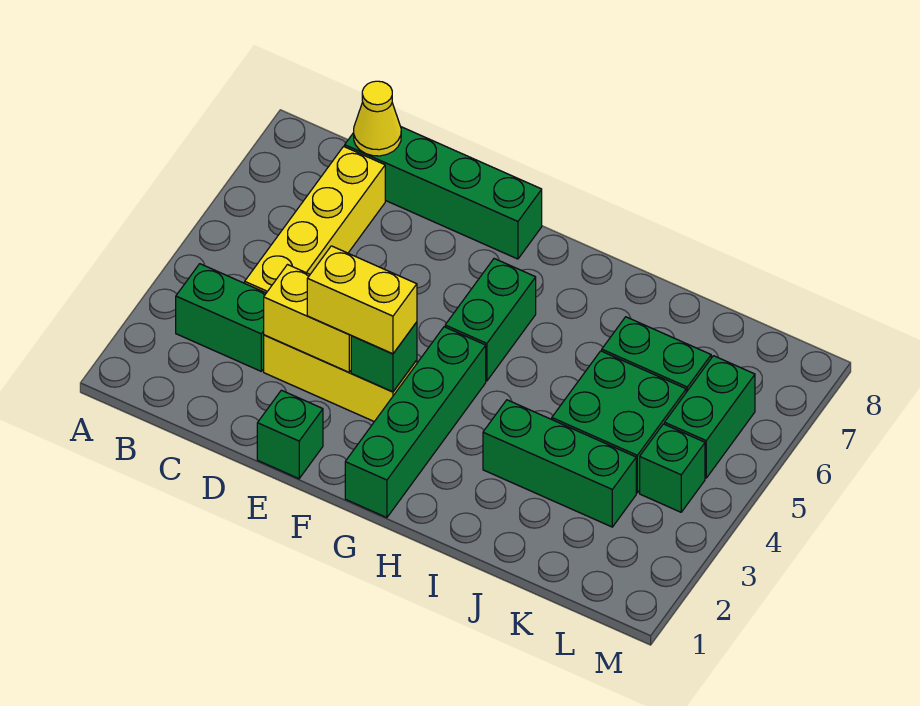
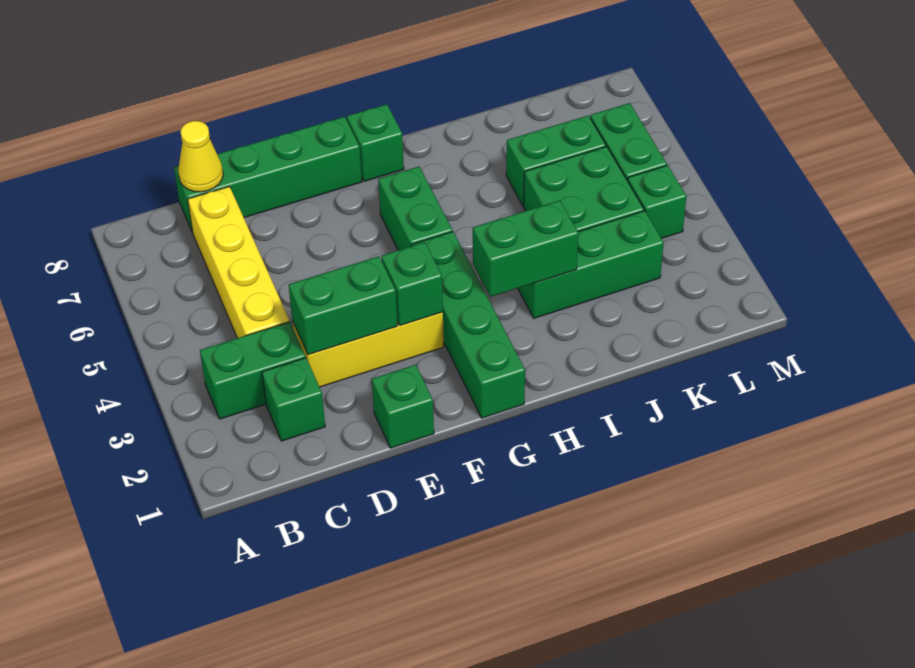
none -> green 1x1 brick [262,358,325,441]
yellow 1x2 brick [264,265,351,372] -> green 1x2 brick [289,256,398,355]
yellow 1x2 brick [307,246,417,354] -> none
none -> green 1x1 brick [347,104,404,181]
none -> green 1x2 brick [473,200,578,297]

